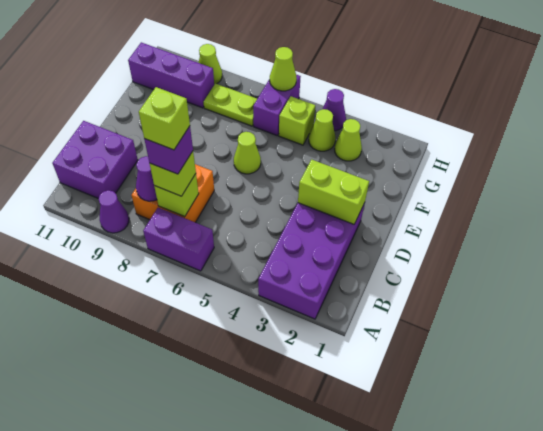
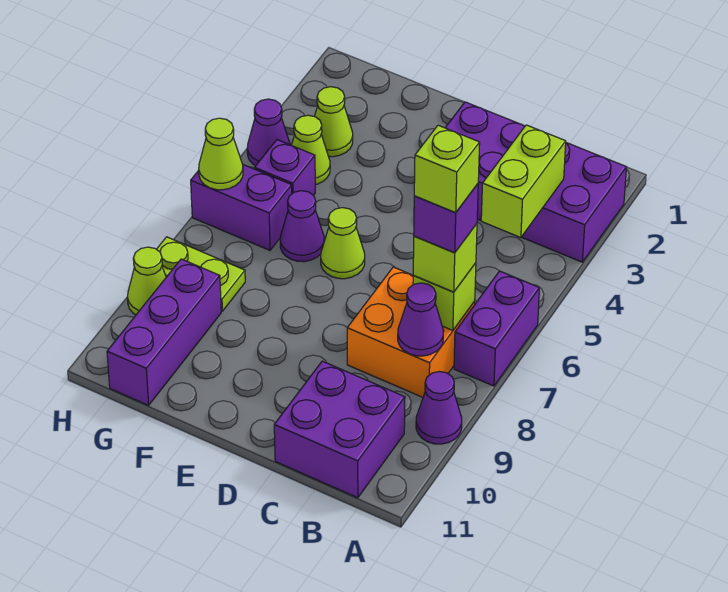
lime 1x2 brick [298,160,369,224] -> lime 1x2 brick moved to [481,125,566,238]
none -> purple 1x1 cone [280,191,324,262]
lime 1x1 brick [279,96,315,145] -> purple 1x1 brick [254,140,315,195]
lime 1x2 plate [204,84,257,126] -> lime 1x2 plate turned to [157,237,245,311]

